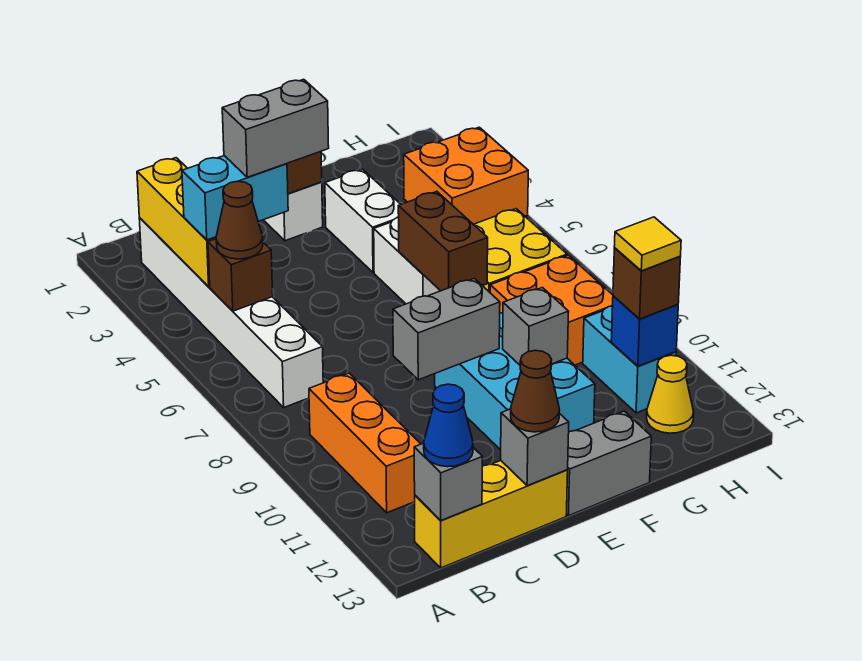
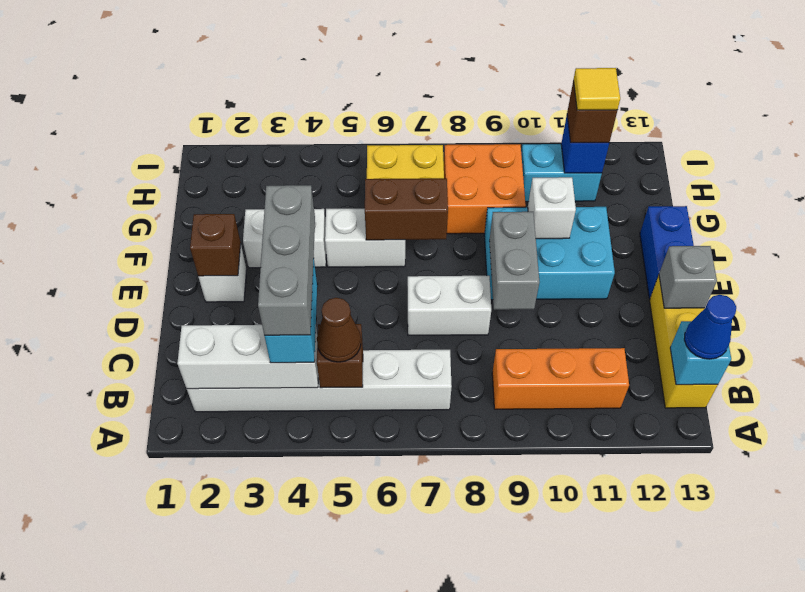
yellow 1x3 brick [137,158,216,287] -> white 1x3 brick [177,325,318,389]
grey 1x1 brick [414,443,482,521] -> cyan 1x1 brick [670,321,731,385]
grey 1x2 brick [222,79,329,177] -> grey 1x3 brick [258,185,315,335]
none -> white 1x2 brick [408,276,491,336]
brown 1x1 cone [511,350,559,432] -> none
grey 1x2 brick [567,411,651,516] -> blue 1x2 brick [640,206,694,298]
grey 1x1 brick [503,288,569,365] -> white 1x1 brick [528,177,576,239]
orange 2x2 brick [404,127,528,224] -> none
yellow 1x1 cone [647,355,694,433] -> none

